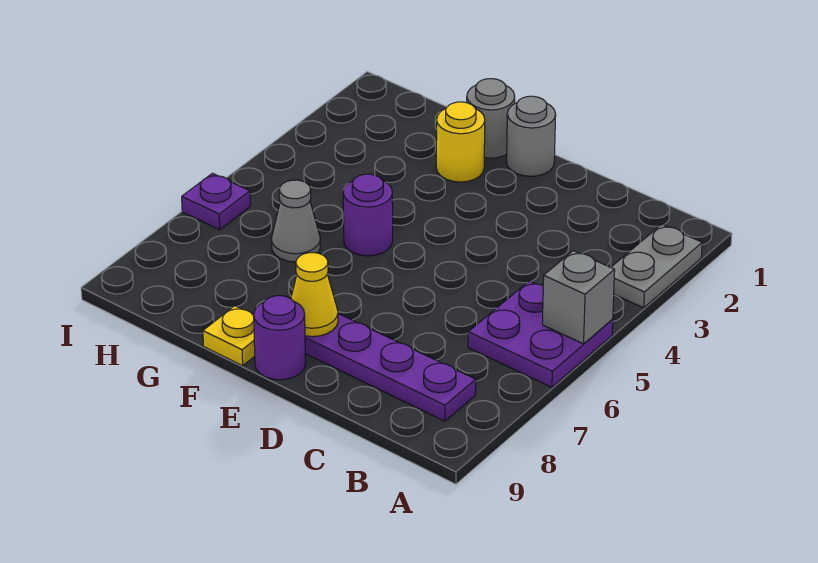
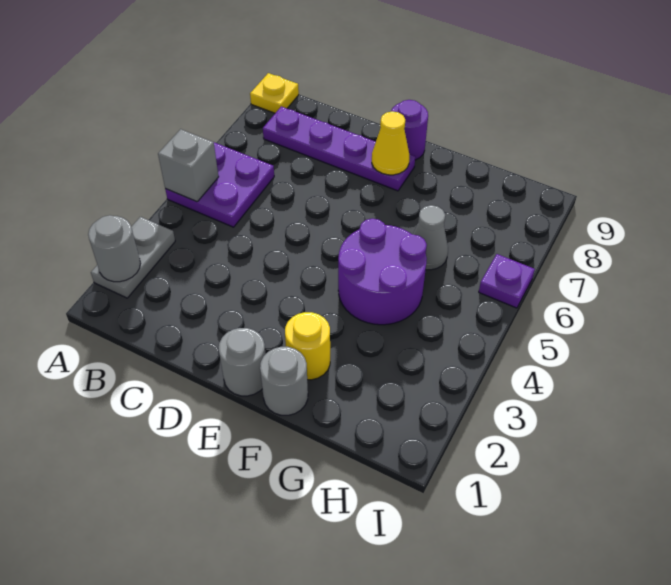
none -> grey 1x1 round brick [88,215,140,282]
purple 1x1 round brick [343,174,393,256] -> purple 2x2 round brick [338,219,427,325]
yellow 1x1 plate [203,306,255,366] -> yellow 1x1 plate moved to [250,73,299,113]

